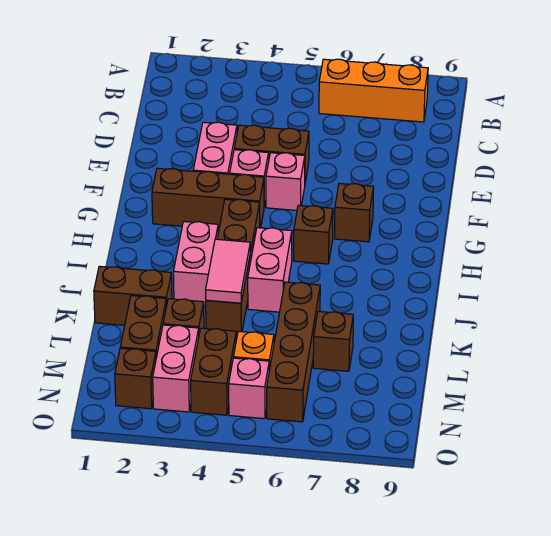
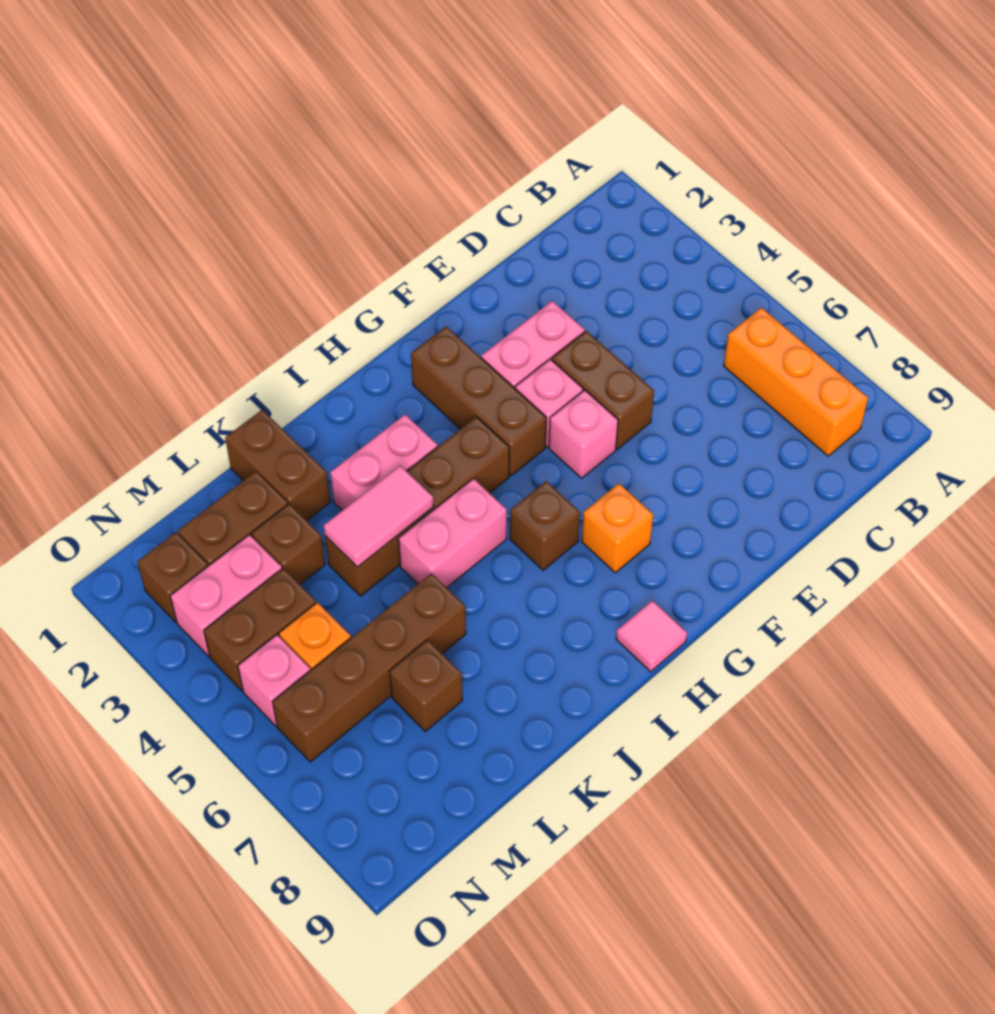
brown 1x1 brick [335,184,374,242] -> orange 1x1 brick [582,483,653,573]
none -> pink 1x1 tile [616,600,687,672]

